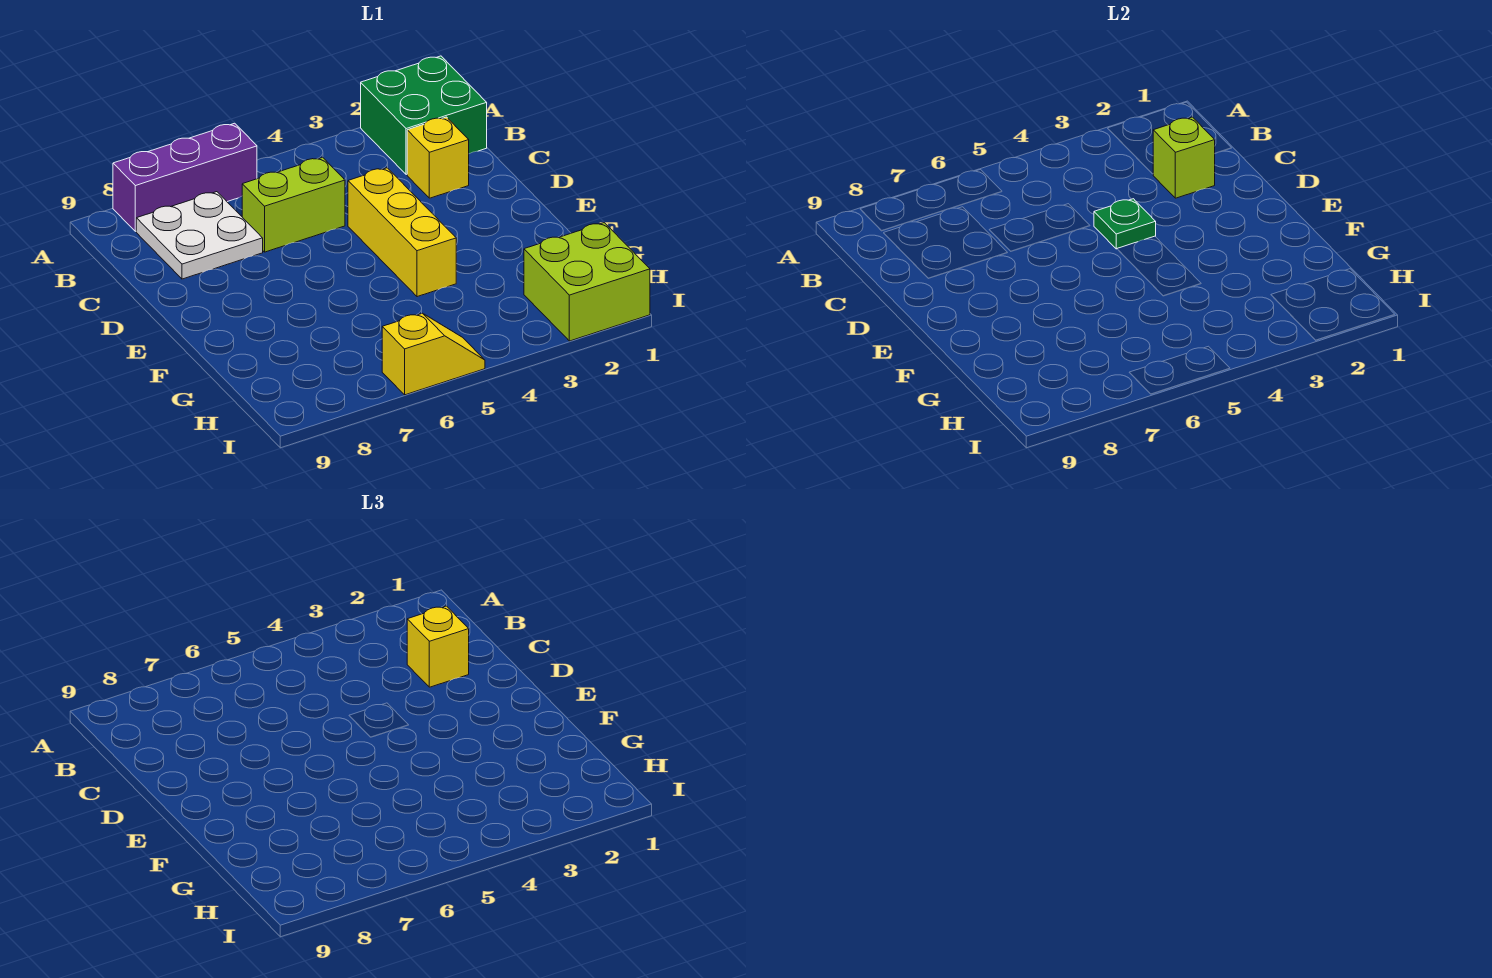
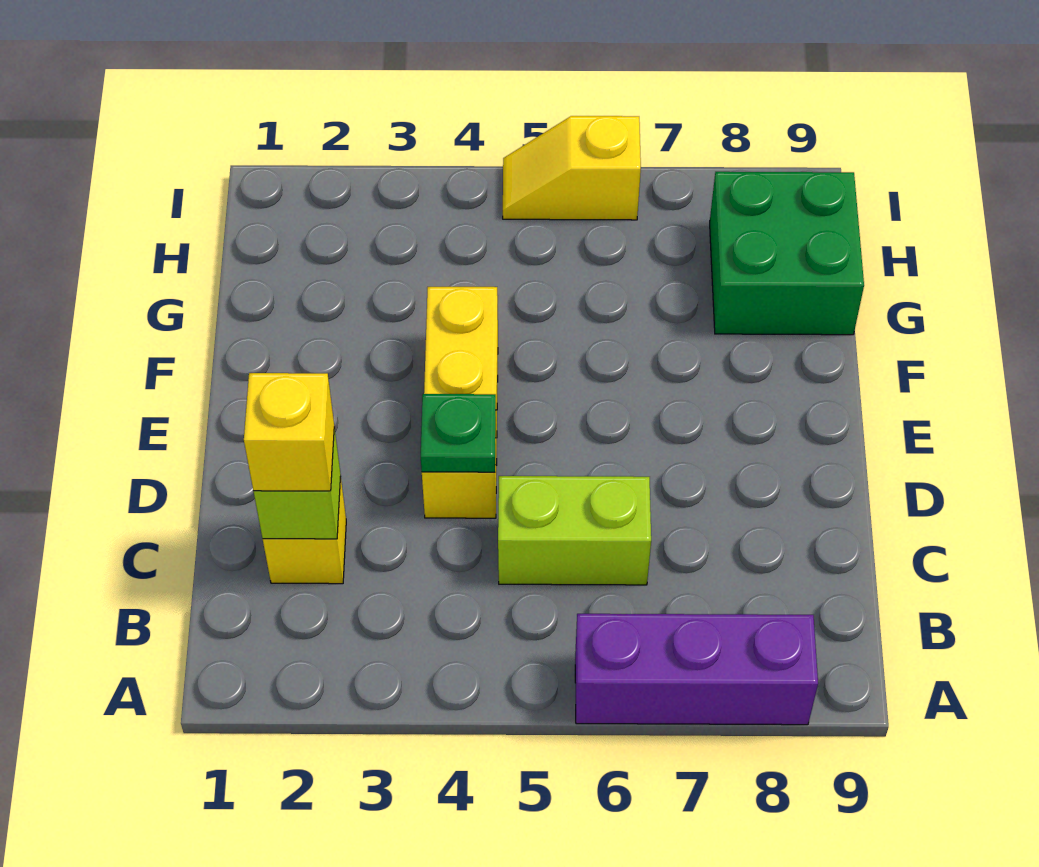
green 2x2 brick [361,56,487,175] -> green 2x2 brick moved to [710,172,864,335]
white 2x2 plate [136,192,263,279] -> none
lime 2x2 brick [524,223,650,341] -> none

